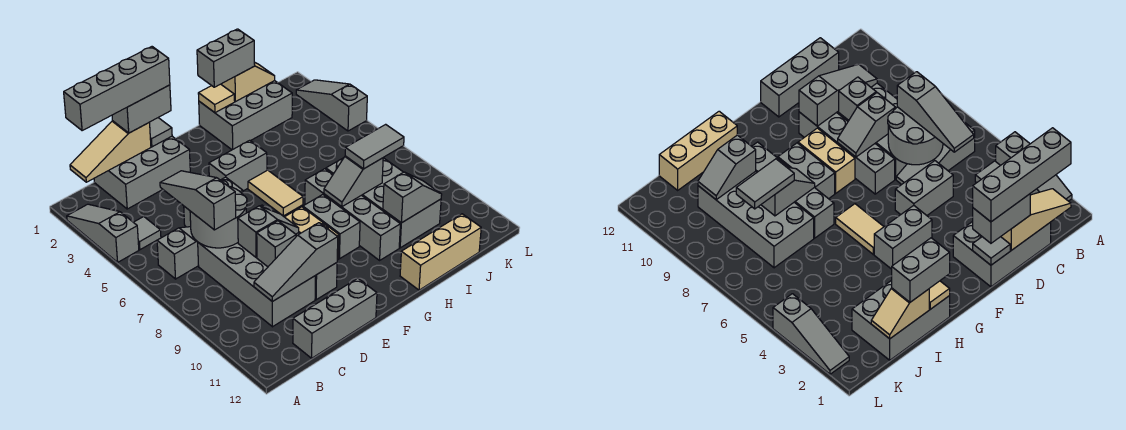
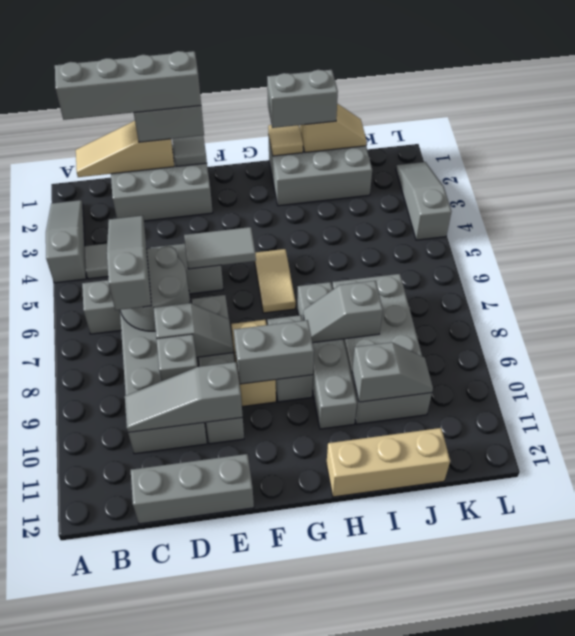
grey 1x2 brick [209,140,267,191] -> grey 1x2 brick moved to [234,320,314,384]
grey 1x2 tile [345,124,404,169] -> grey 1x2 tile moved to [184,227,256,269]

